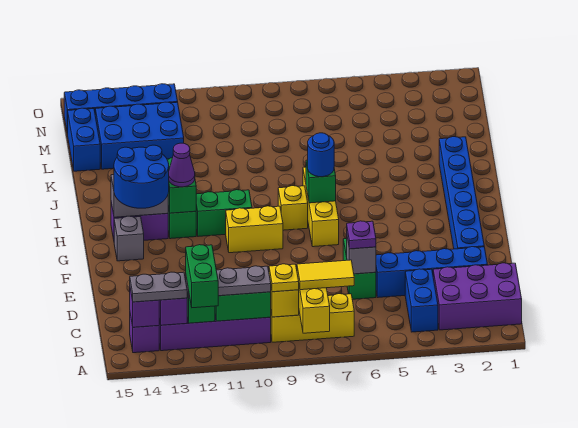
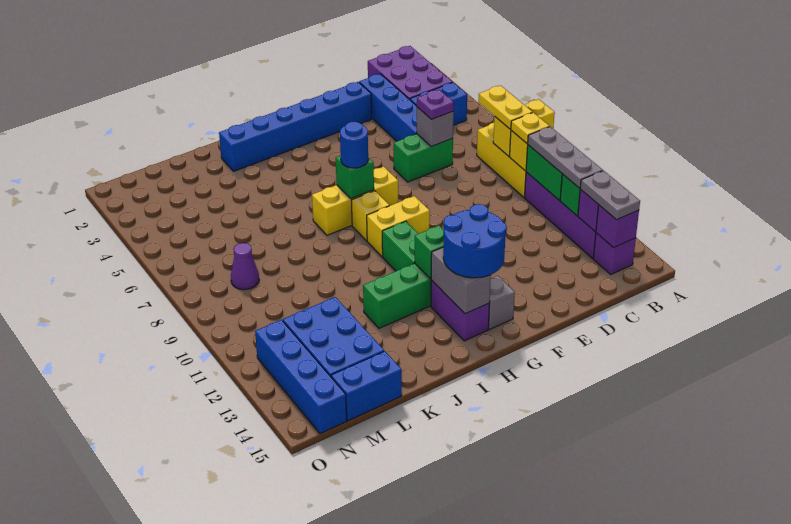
green 1x2 brick [186,245,218,308] -> none
yellow 1x2 tile [297,260,354,290] -> yellow 1x2 plate [479,85,533,129]
yellow 1x2 brick [226,206,283,253] -> yellow 1x2 brick turned to [367,196,430,256]
purple 1x1 cone [169,143,195,187] -> purple 1x1 cone moved to [231,243,259,290]

